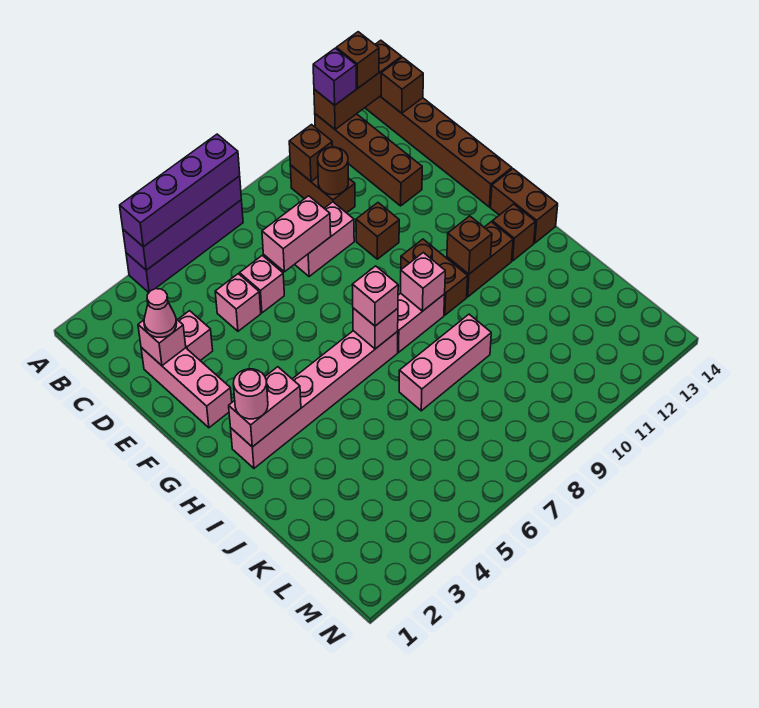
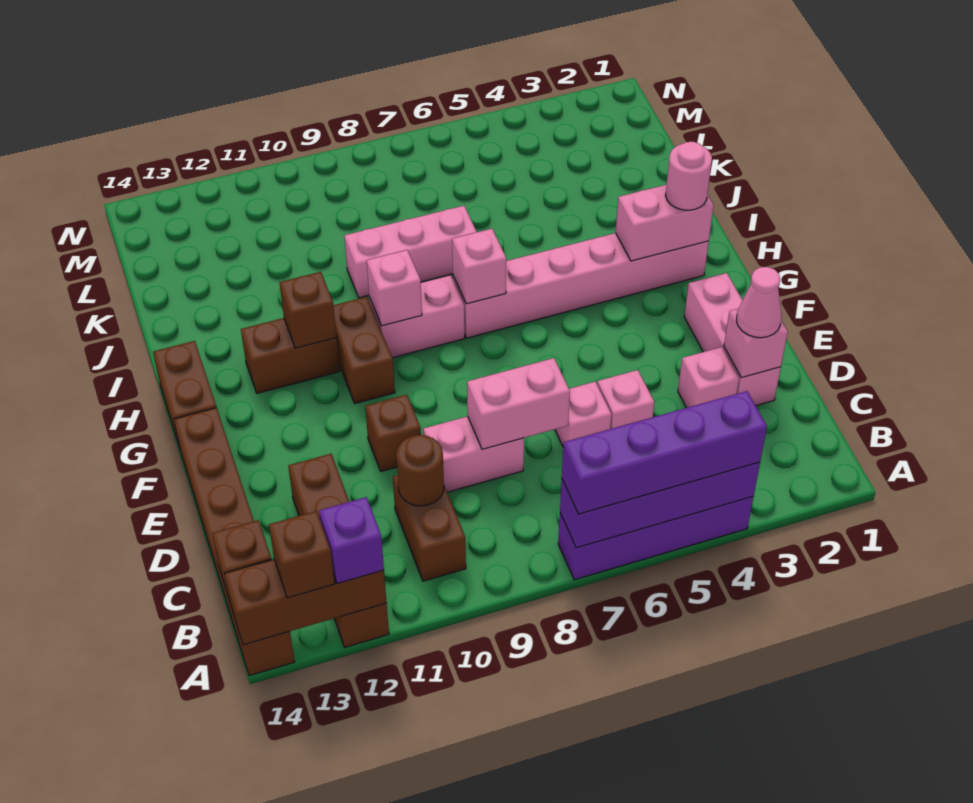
brown 1x1 brick [289,125,333,181] -> none
pink 1x1 brick [352,266,398,326] -> none
brown 1x1 brick [492,204,536,261] -> none

